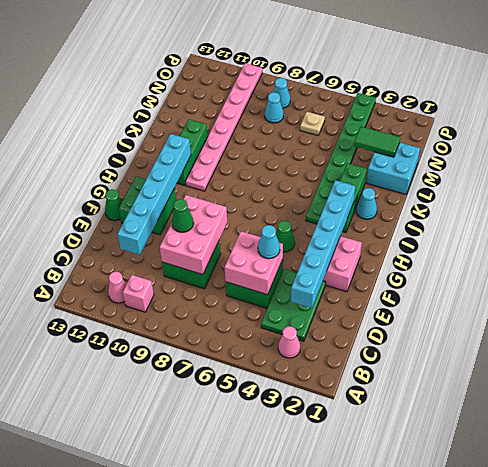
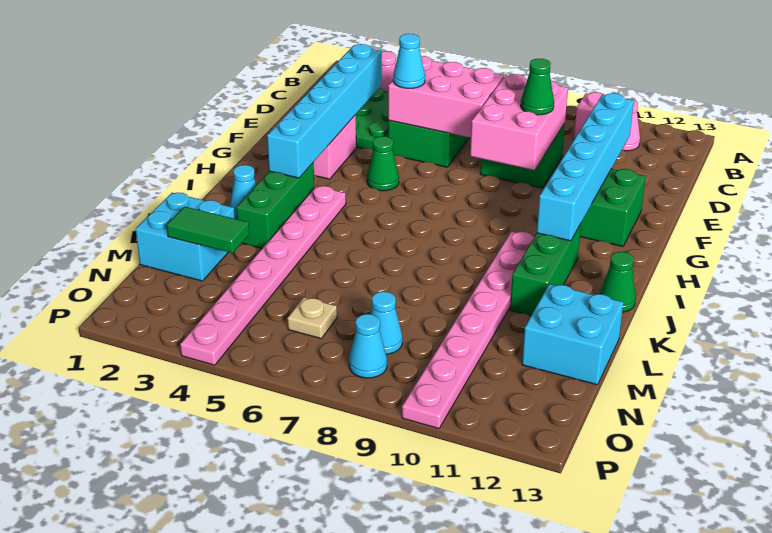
pink 2x2 brick [224,231,283,295] -> pink 2x3 brick [388,56,504,138]
green 1x1 cone [105,189,122,221] -> green 1x1 cone moved to [600,252,636,312]
green 1x8 plate [306,93,376,224] -> pink 1x8 plate [180,186,346,365]
none -> cyan 2x2 brick [522,284,624,385]

